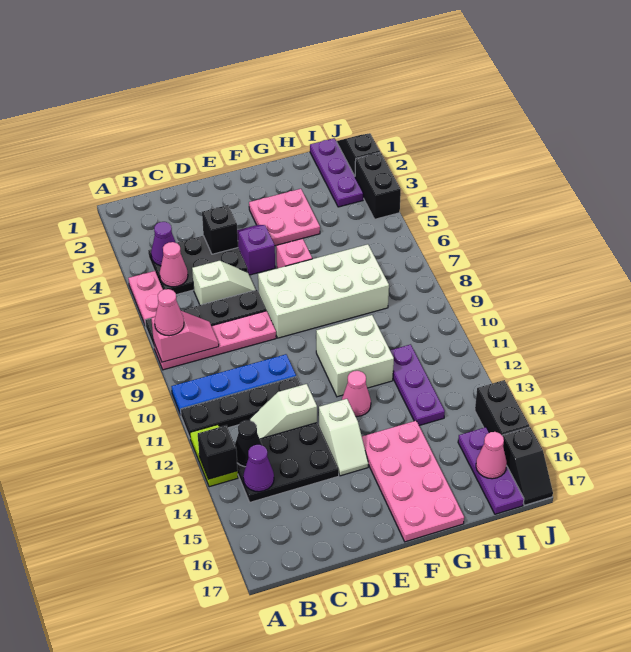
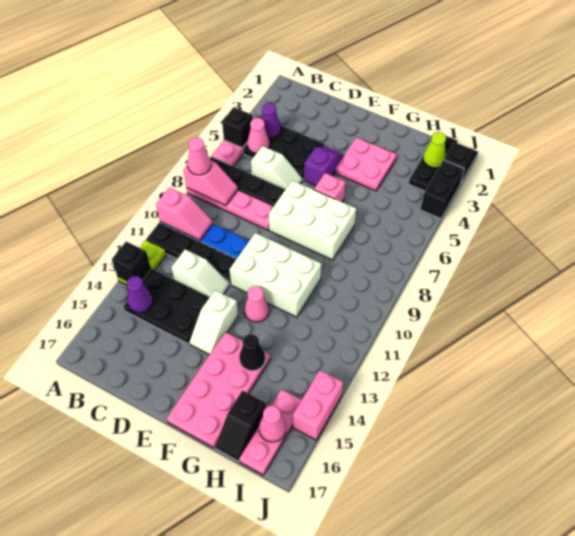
none -> pink 1x2 slope [156,187,213,240]
black 1x1 cone [235,420,262,467] -> black 1x1 cone moved to [239,334,265,371]
white 1x2 slope [250,384,317,439] -> white 1x2 slope turned to [171,249,230,297]
black 1x1 brick [202,205,238,254] -> black 1x1 brick moved to [222,107,253,148]
white 2x4 brick [258,244,389,338] -> white 2x3 brick [269,180,356,260]
white 2x2 brick [316,315,394,397] -> white 2x3 brick [230,233,321,317]
purple 1x3 plate [390,344,445,426] -> none
purple 1x3 plate [310,138,363,207] -> black 1x3 plate [409,136,457,191]
none -> lime 1x1 cone [423,132,446,168]
purple 1x3 plate [458,427,524,514] -> pink 1x3 plate [239,389,302,475]
black 1x2 brick [475,380,529,435] -> pink 1x2 brick [293,370,343,440]
black 1x2 slope [502,427,553,505] -> black 1x2 slope moved to [215,390,266,461]

